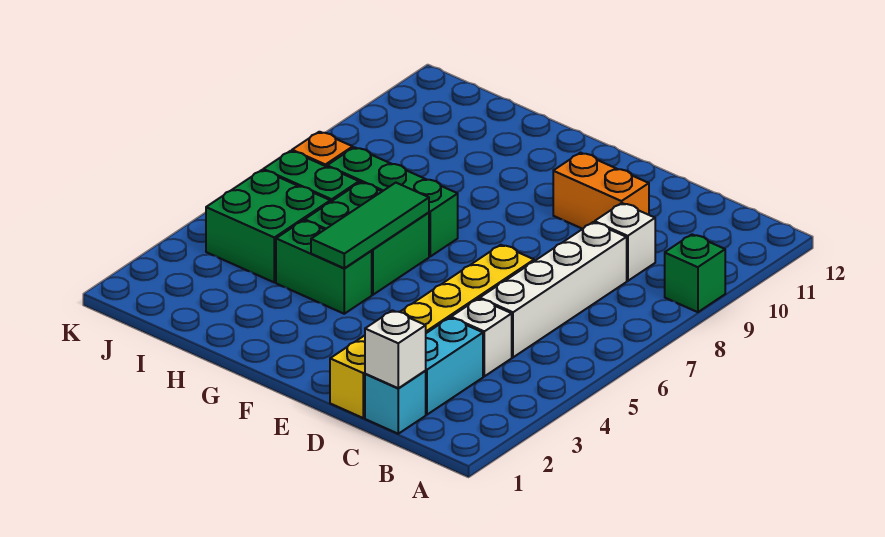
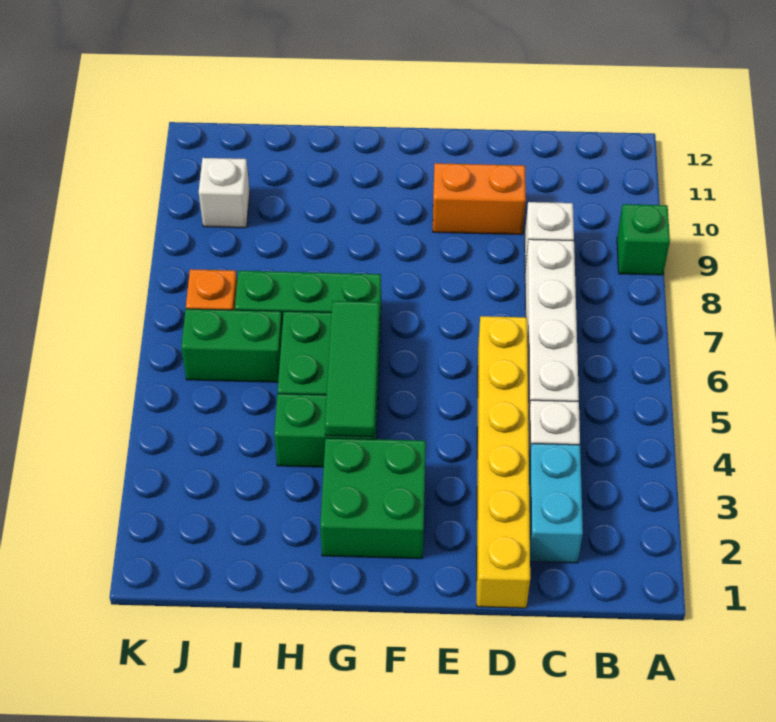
cyan 1x1 brick [365,371,426,434] -> none
white 1x1 brick [365,310,426,388] -> white 1x1 brick moved to [199,158,250,228]
green 2x2 brick [206,170,330,282] -> green 2x2 brick moved to [320,438,426,559]

